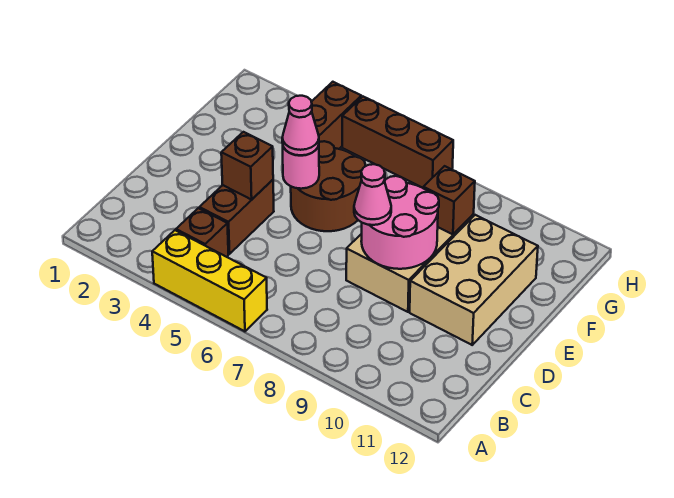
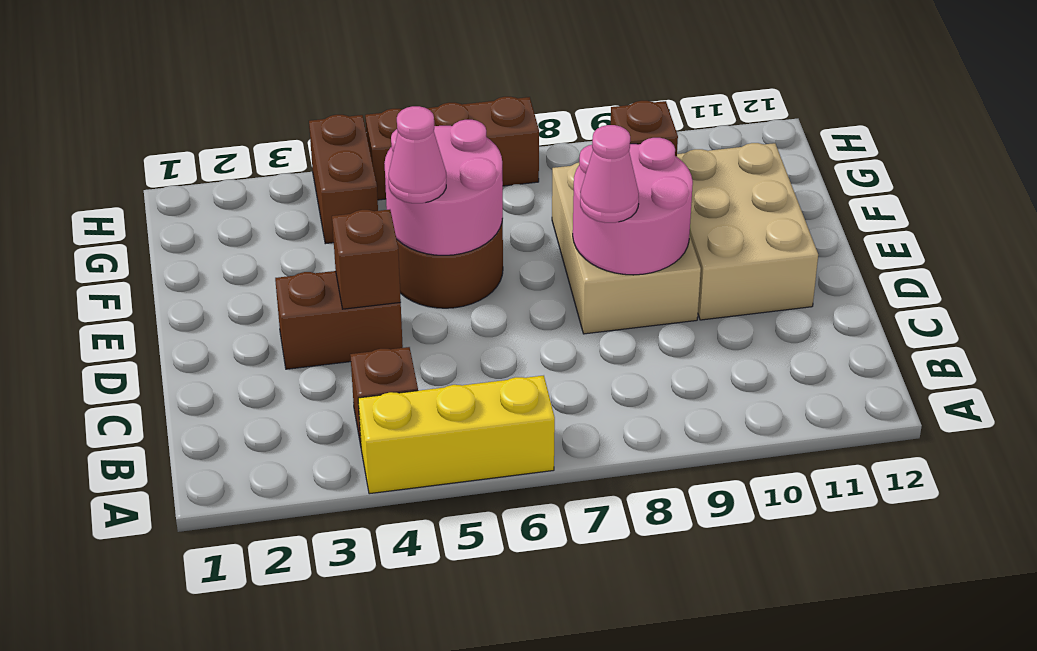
brown 1x2 brick [199,180,274,254] -> brown 1x2 brick turned to [275,271,403,369]
pink 1x1 round brick [283,145,319,189] -> pink 2x2 round brick [384,120,503,255]

